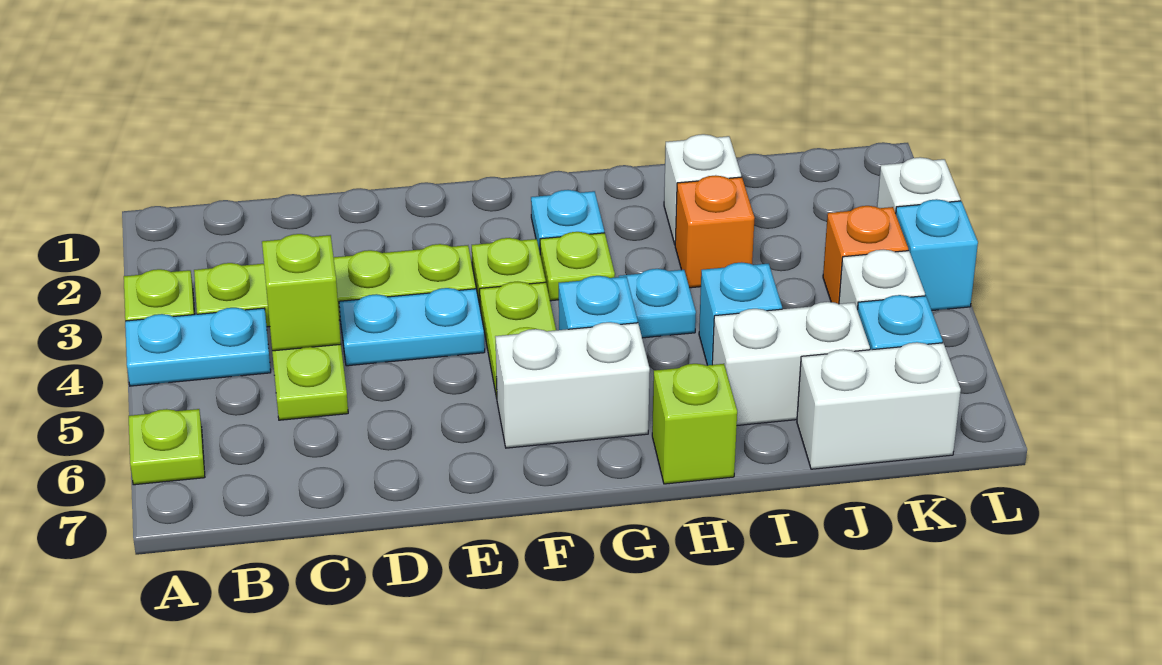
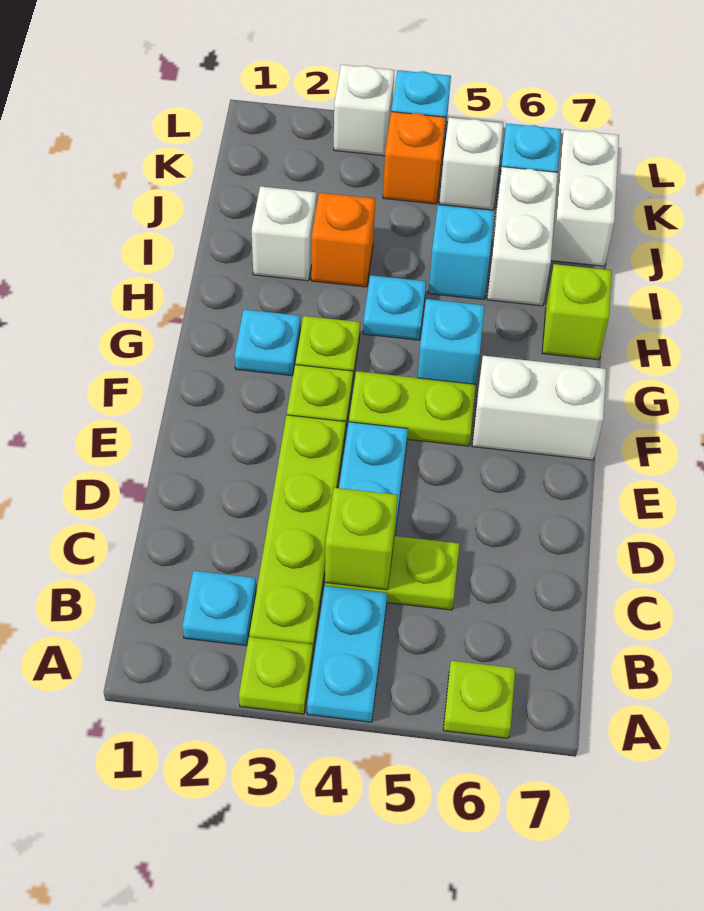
none -> cyan 1x1 plate [182,571,256,646]
white 1x2 brick [495,322,650,448] -> white 1x2 brick turned to [472,356,606,460]

